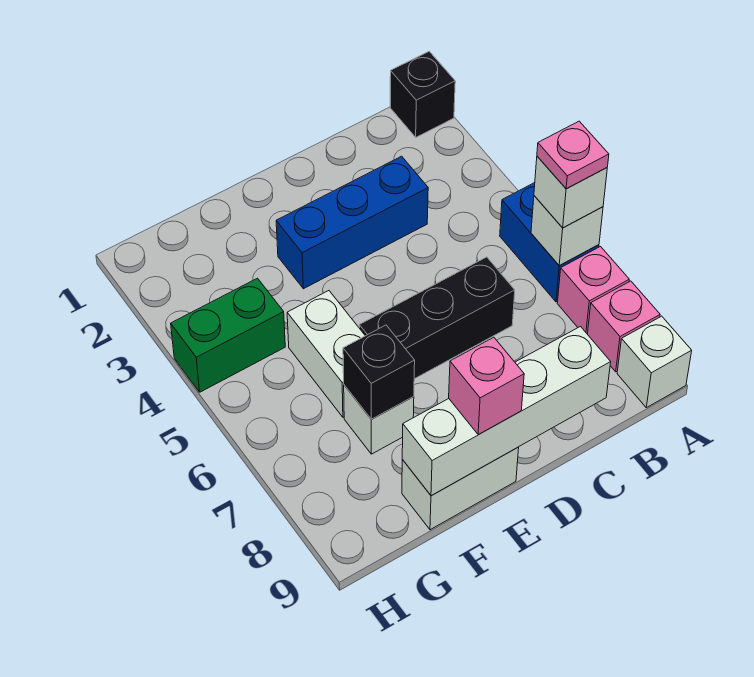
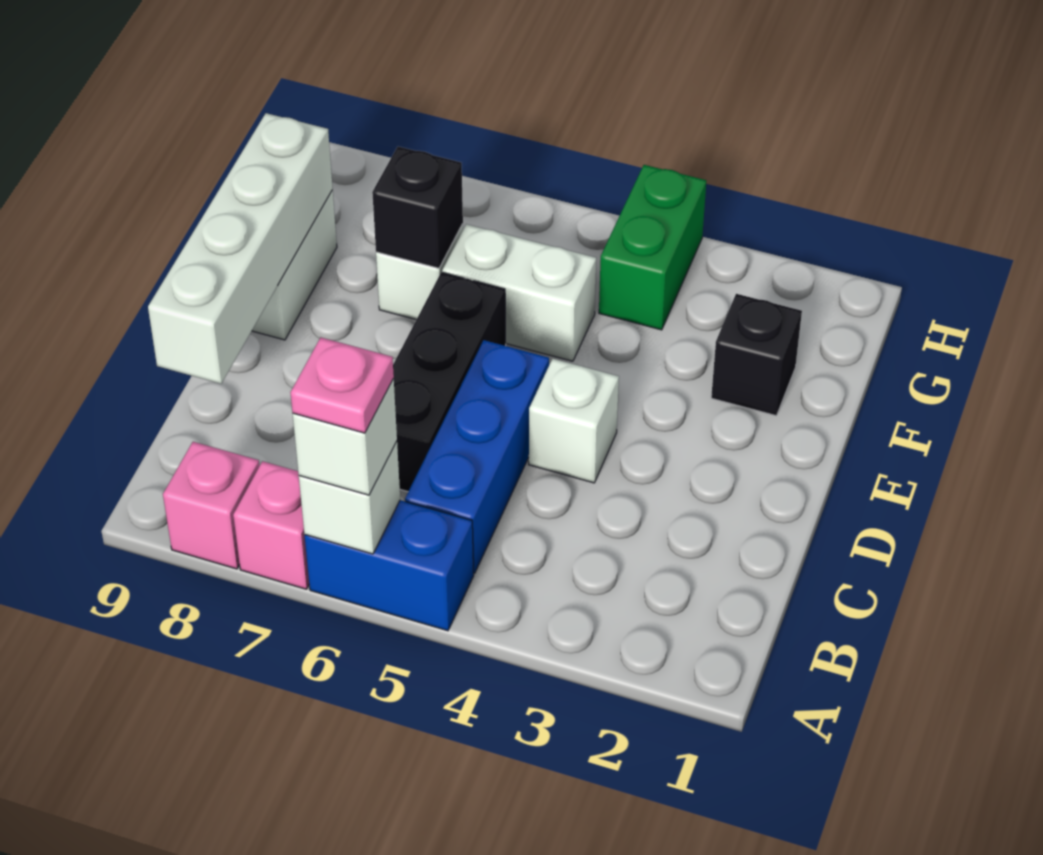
black 1x1 brick [390,51,455,137] -> black 1x1 brick moved to [711,294,802,416]
white 1x1 brick [617,316,692,408] -> white 1x1 brick moved to [529,359,619,483]
blue 1x3 brick [276,156,428,289] -> blue 1x3 brick moved to [405,340,549,573]
pink 1x1 brick [449,337,524,435] -> none

